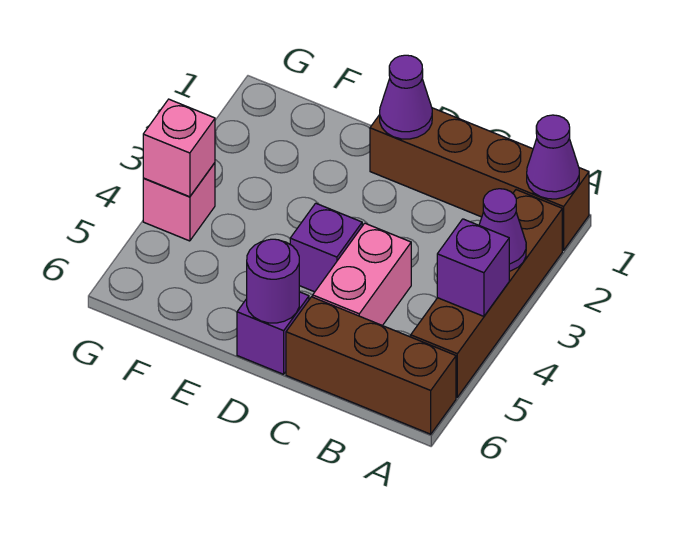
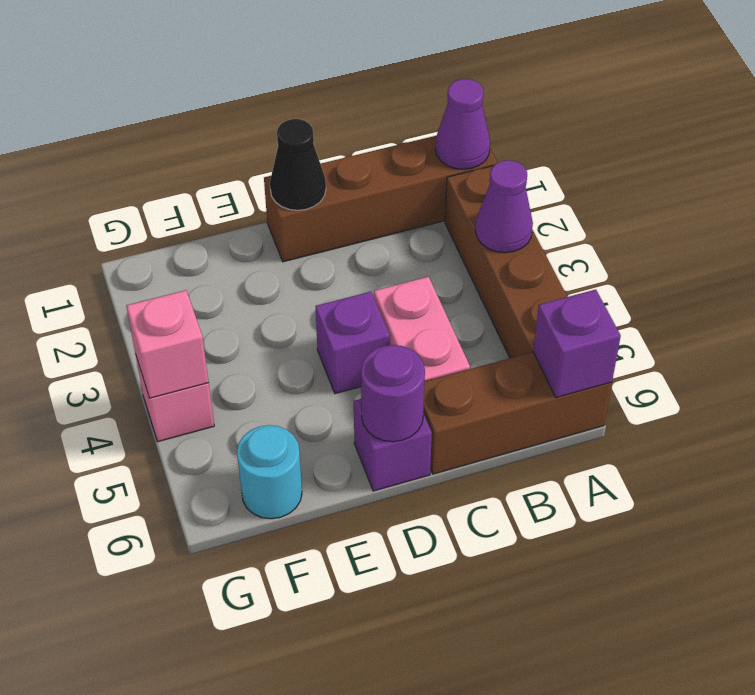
purple 1x1 brick [437,219,509,316] -> purple 1x1 brick moved to [533,290,621,397]
purple 1x1 cone [380,55,432,139] -> black 1x1 cone [270,119,326,210]
none -> cyan 1x1 round brick [237,425,302,519]

